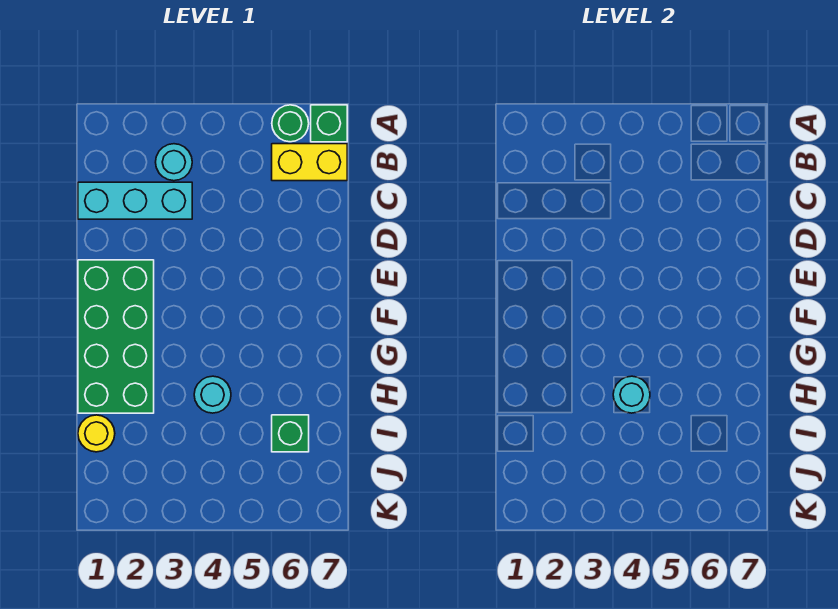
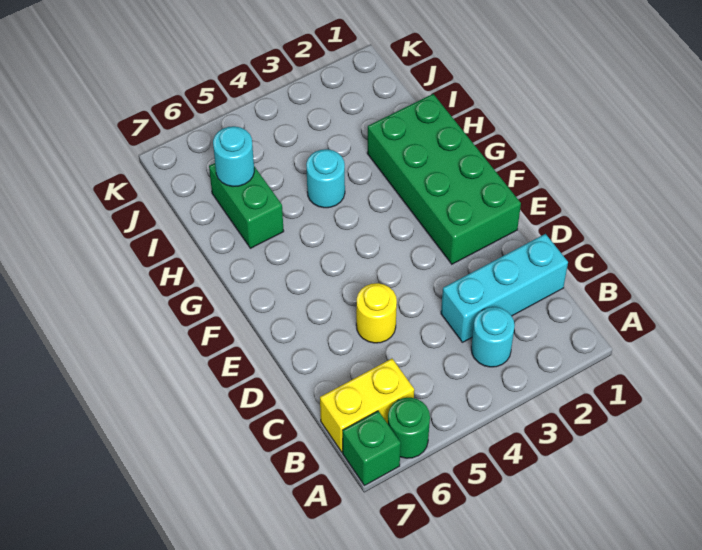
cyan 1x1 round brick [613,376,650,413] -> cyan 1x1 round brick moved to [213,126,254,187]
yellow 1x1 round brick [78,415,115,452] -> yellow 1x1 round brick moved to [356,283,397,343]
green 1x1 brick [272,415,309,452] -> green 1x2 brick [209,163,284,248]

